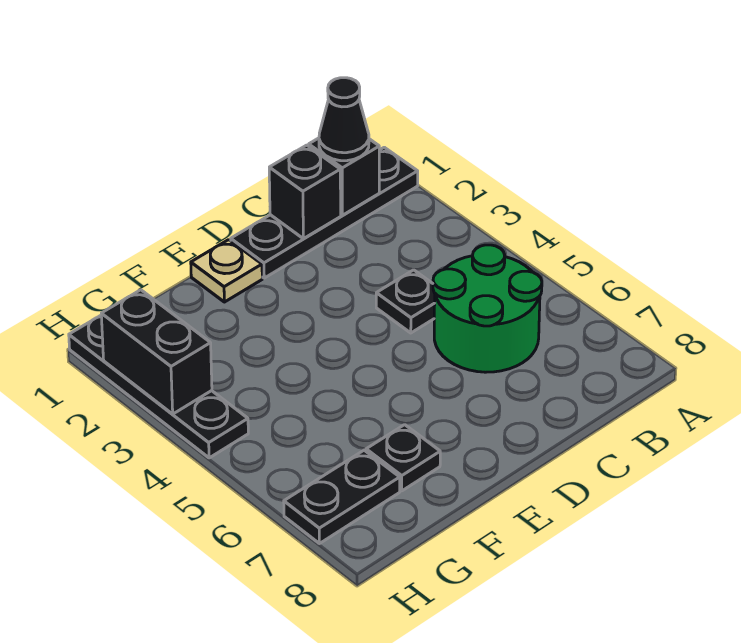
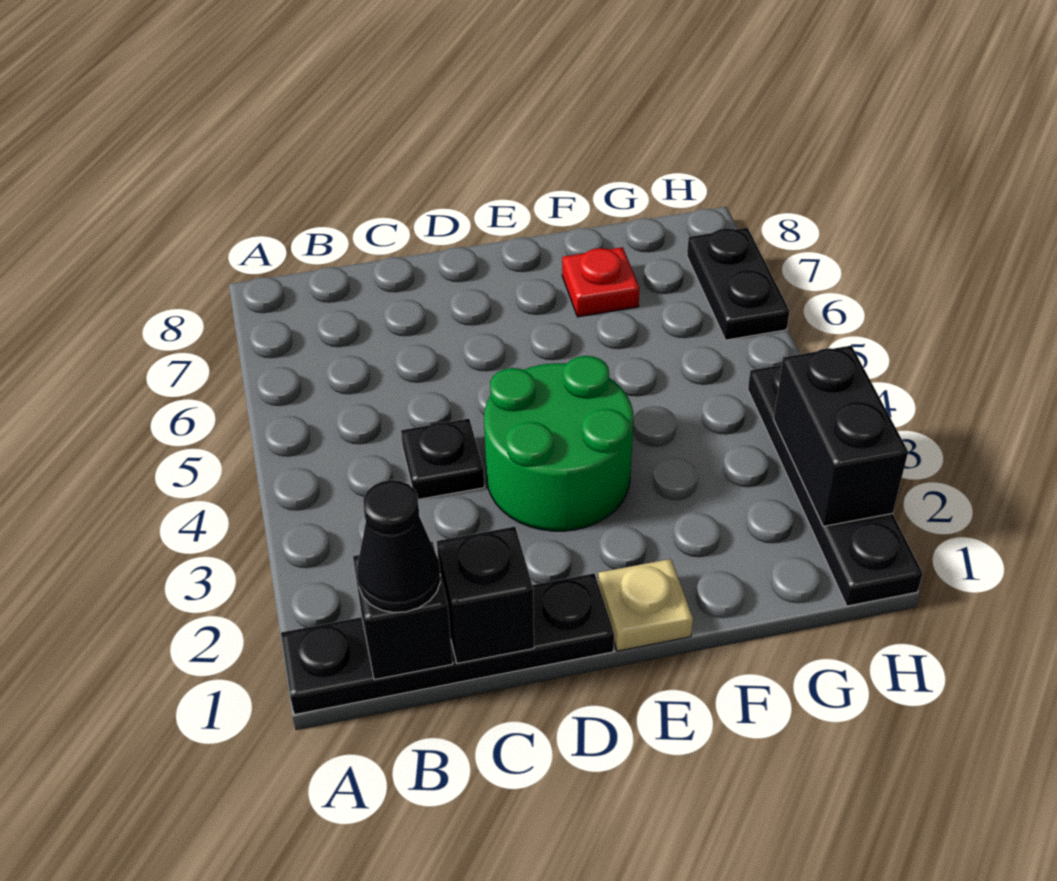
green 2x2 round brick [433,245,542,372] -> green 2x2 round brick moved to [484,356,634,531]
black 1x1 plate [366,425,440,491] -> red 1x1 plate [562,247,640,317]
black 1x2 plate [284,450,400,544] -> black 1x2 plate turned to [687,228,790,340]

